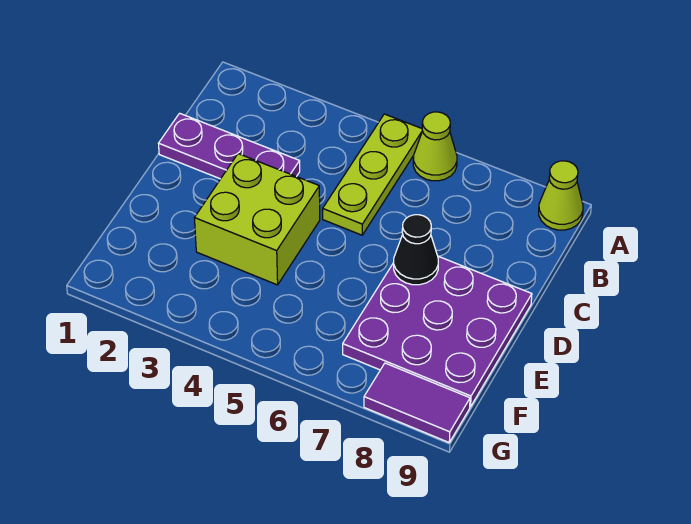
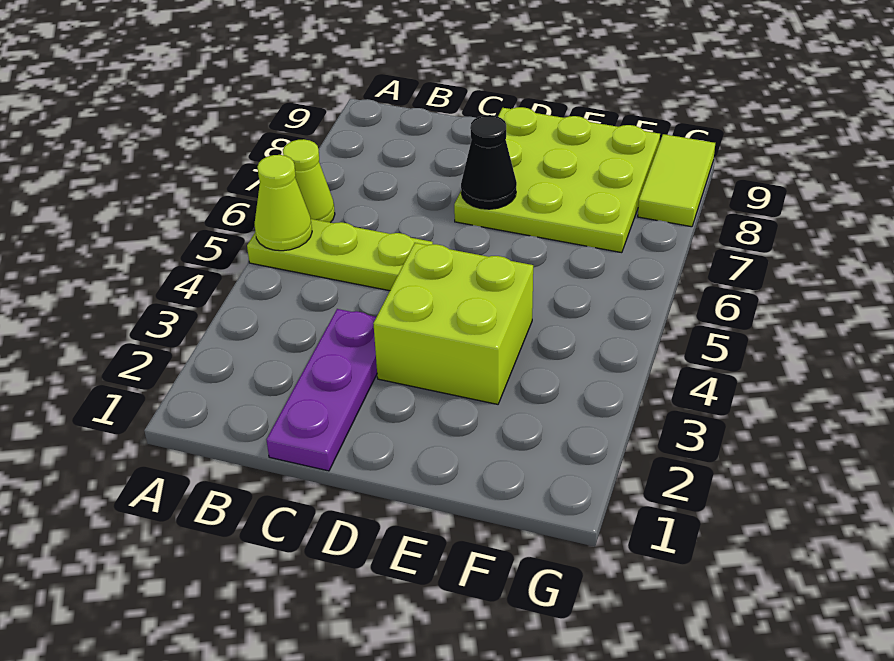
lime 1x1 cone [539,161,583,230] -> lime 1x1 cone moved to [255,155,312,251]
purple 3x3 plate [343,256,532,407] -> lime 3x3 plate [454,107,660,253]
purple 1x2 tile [364,363,470,442] -> lime 1x2 tile [638,134,715,227]

